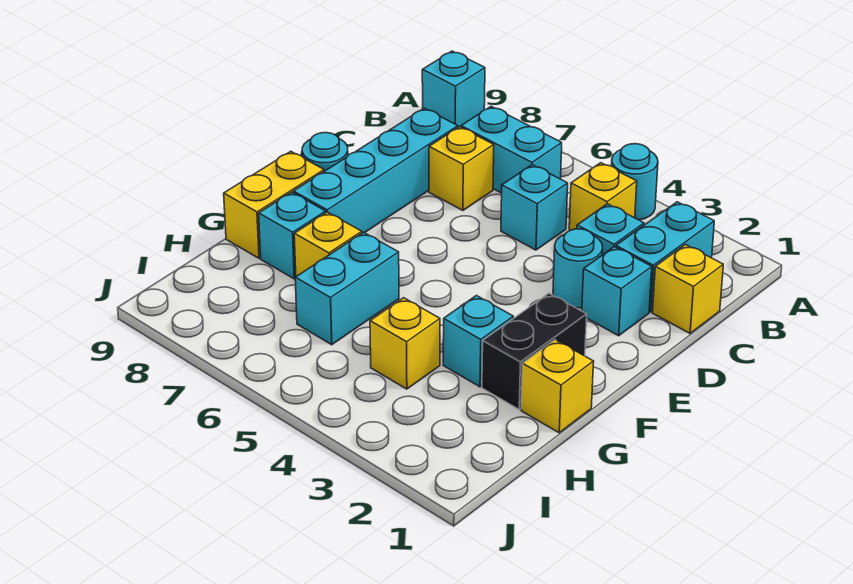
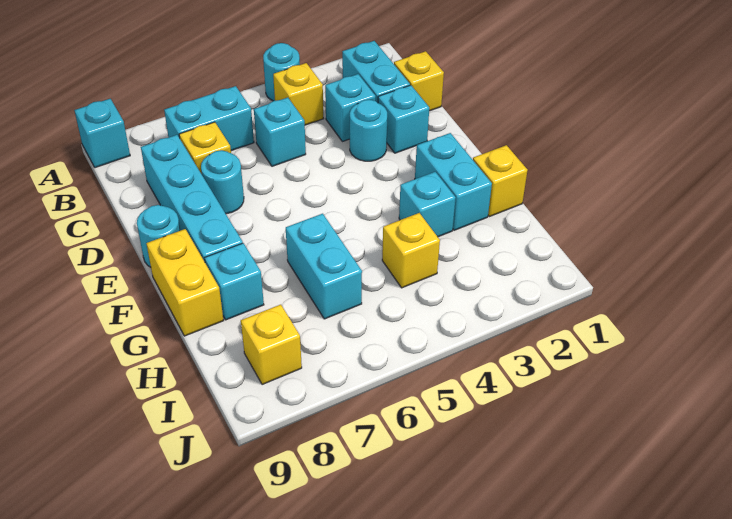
none -> cyan 1x1 round brick [201,150,244,214]
black 1x2 brick [482,293,587,409] -> cyan 1x2 brick [415,133,492,230]
yellow 1x1 brick [294,212,362,276] -> yellow 1x1 brick moved to [241,305,302,385]

